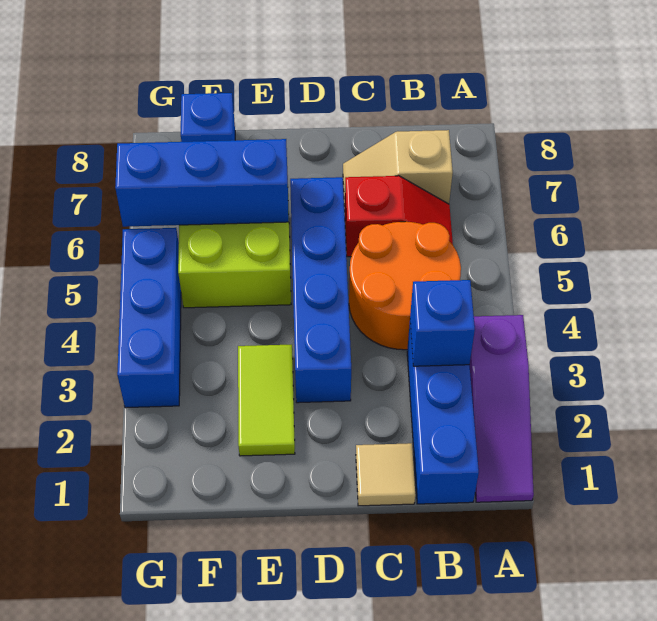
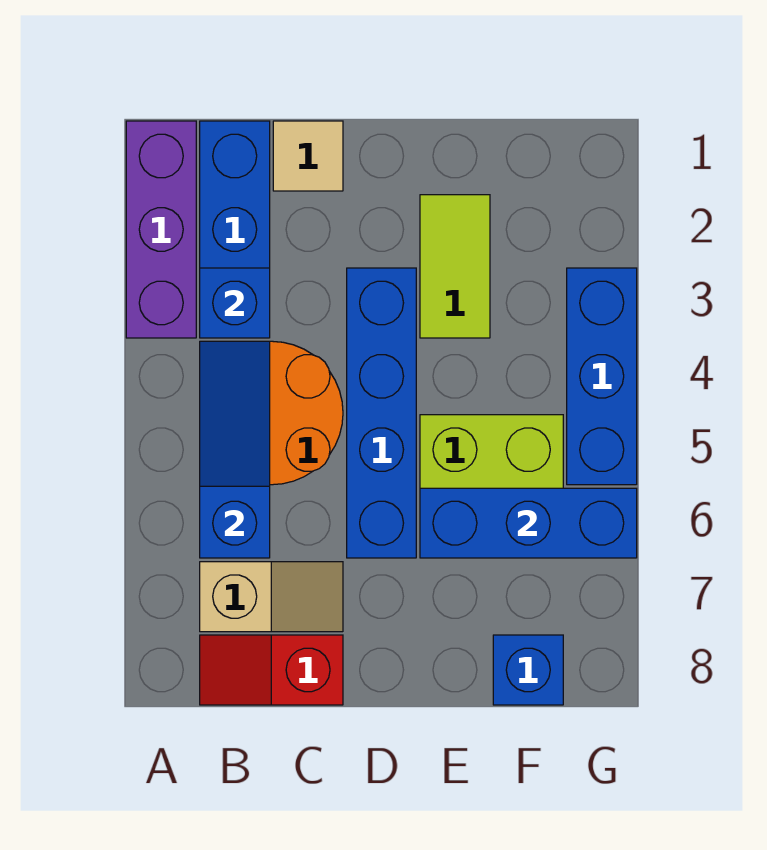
purple 1x3 slope [470,315,534,502] -> purple 1x3 brick [126,121,196,338]
none -> blue 1x3 slope [200,341,270,558]
red 1x2 slope [345,176,453,257] -> red 1x2 slope moved to [200,635,343,705]

